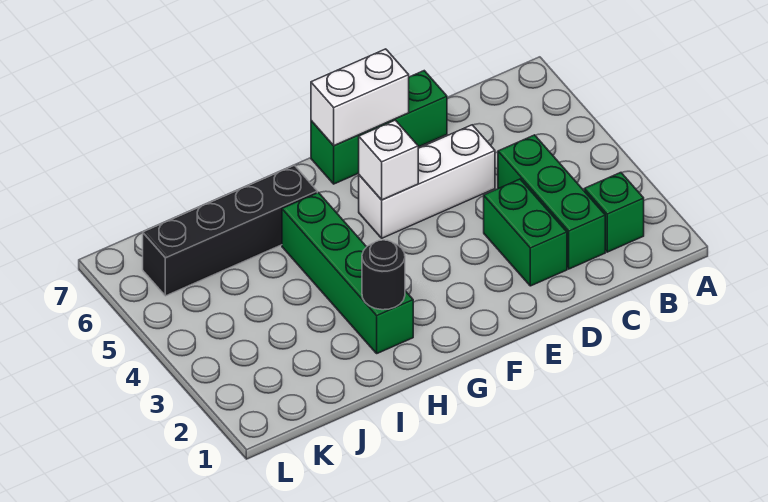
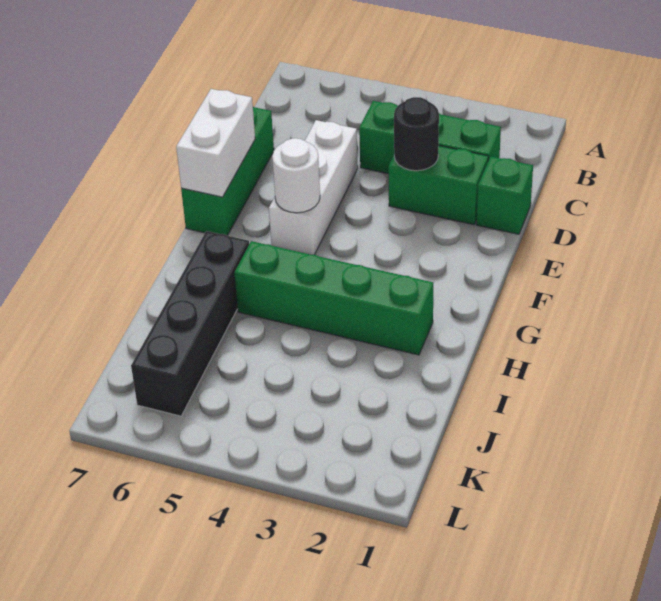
green 1x1 brick [584,173,644,252] -> green 1x1 brick moved to [477,157,533,234]
white 1x1 brick [359,120,418,200] -> white 1x1 round brick [272,138,320,213]
black 1x1 round brick [362,240,405,310] -> black 1x1 round brick moved to [394,97,439,171]

